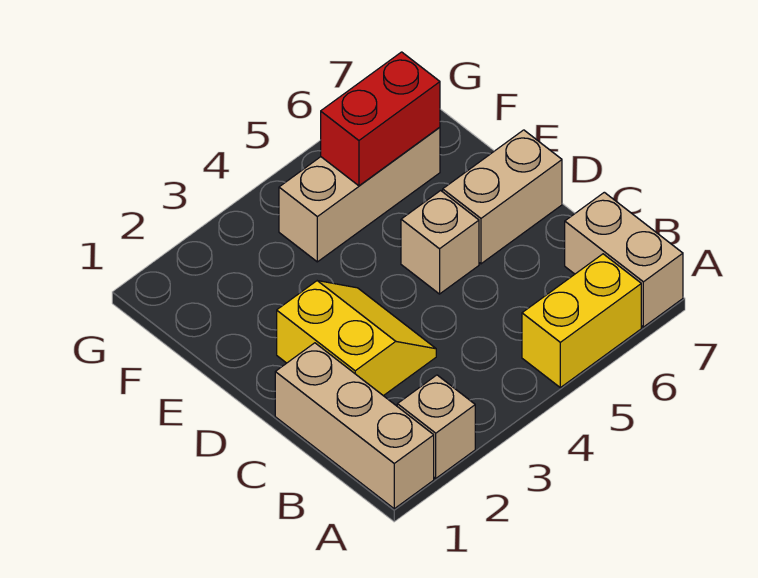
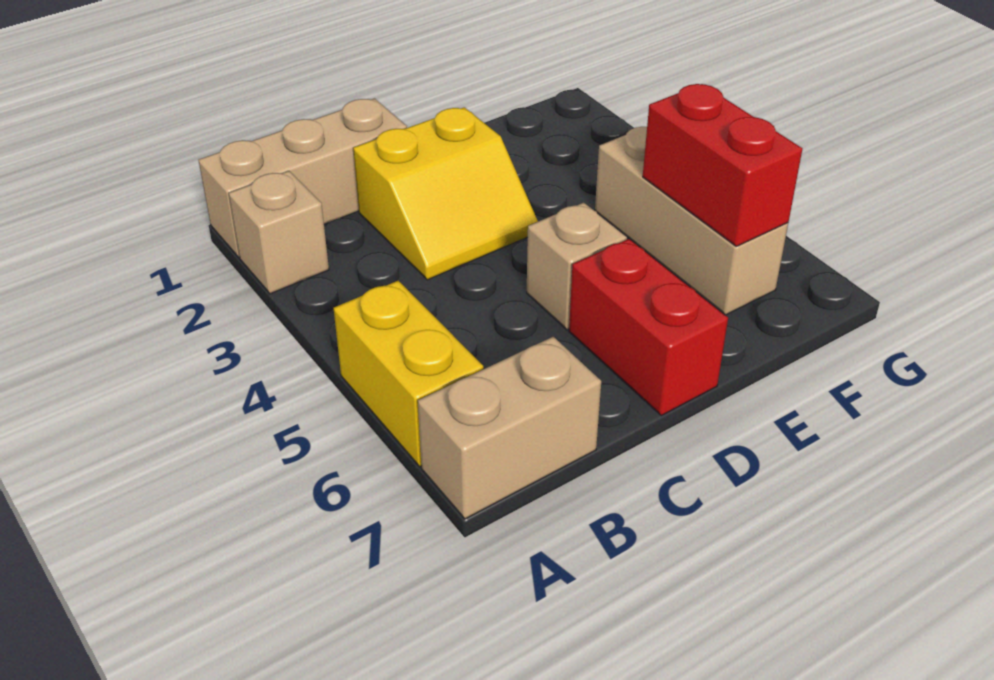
tan 1x2 brick [443,130,562,264] -> red 1x2 brick [569,239,728,415]

